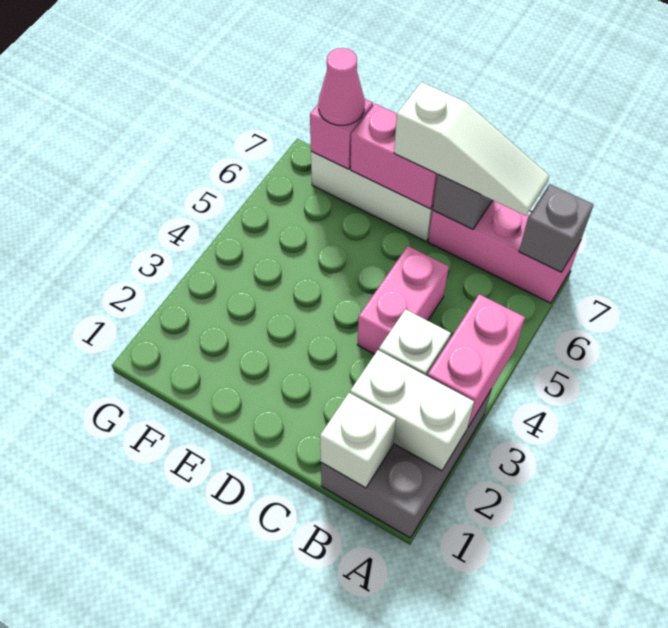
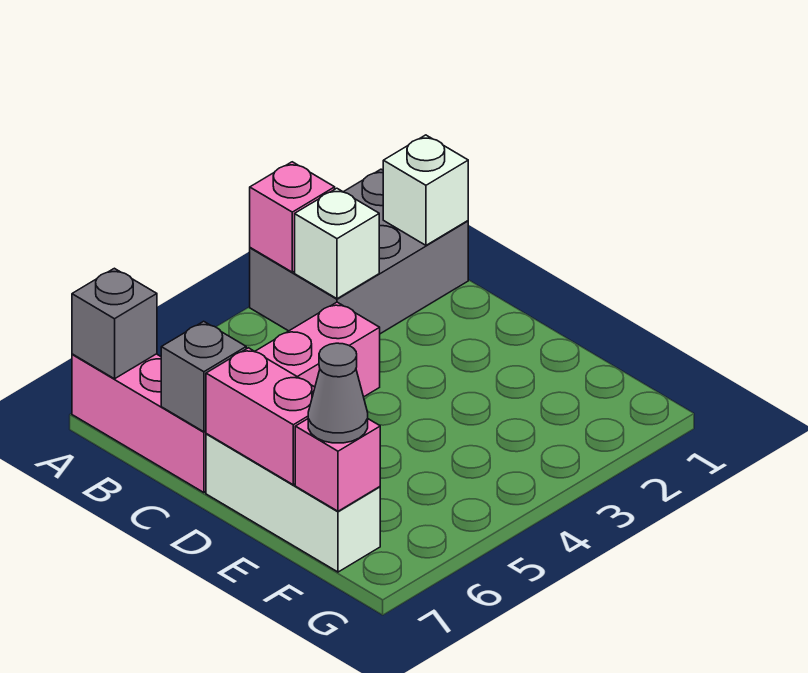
white 1x2 brick [350,350,474,471] -> none
pink 1x2 brick [428,294,525,427] -> pink 1x1 brick [250,162,335,272]
white 1x3 slope [394,82,549,216] -> none
pink 1x1 cone [318,48,365,125] -> grey 1x1 cone [308,343,368,443]

